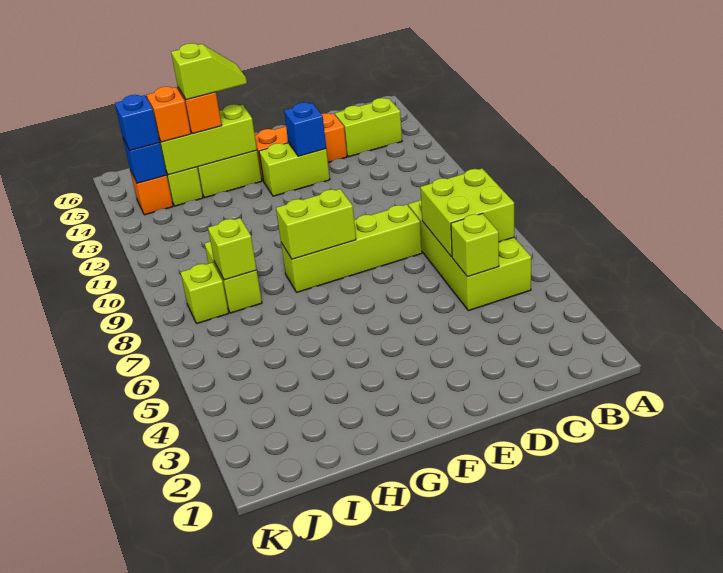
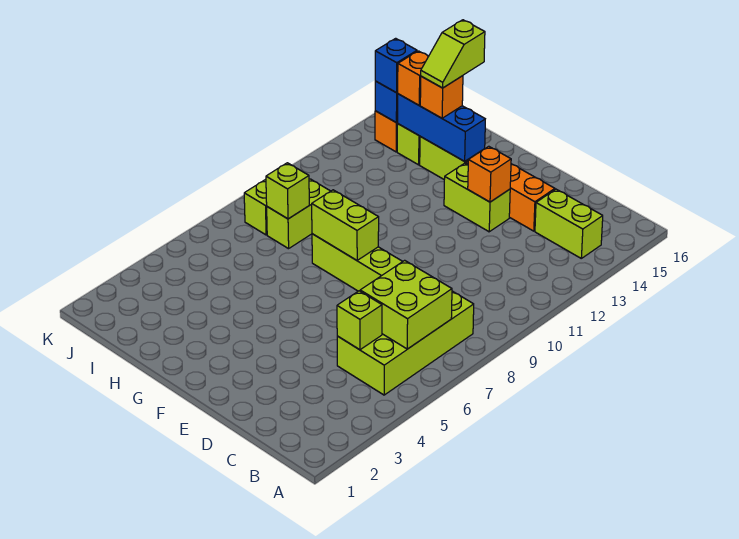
blue 1x1 brick [284,102,326,156] -> orange 1x1 brick [468,146,511,202]
lime 1x3 brick [159,104,257,175] -> blue 1x3 brick [398,94,485,161]
lime 1x2 slope [171,43,247,100] -> lime 1x2 slope turned to [421,20,485,88]

